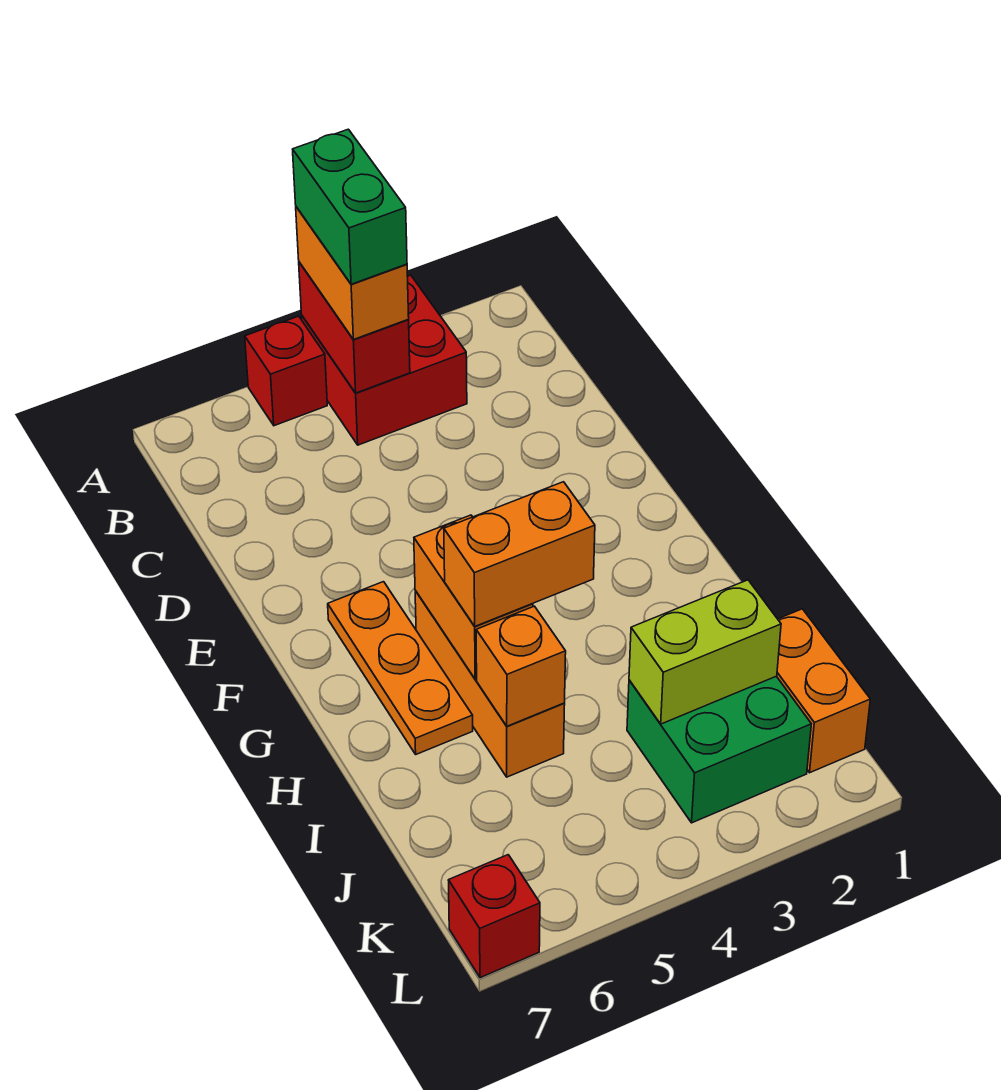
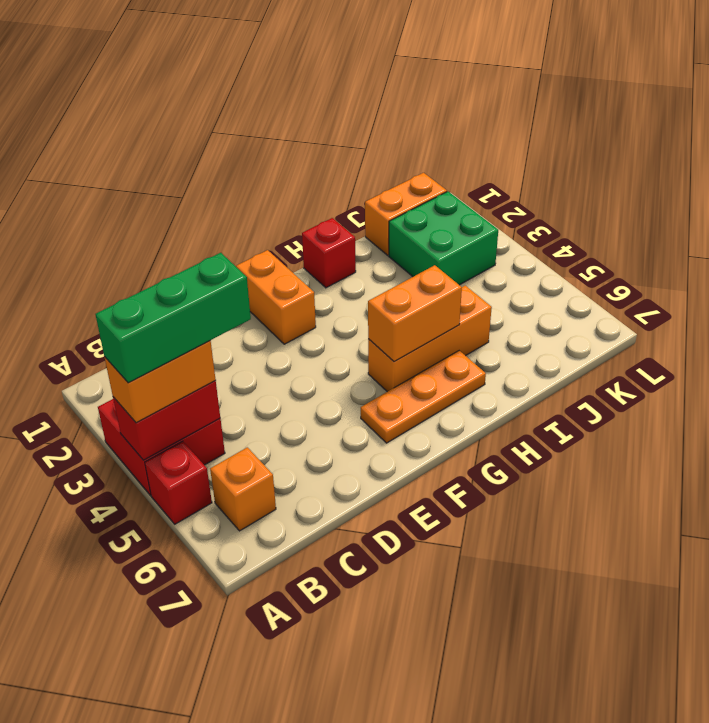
green 1x2 brick [293,129,407,284] -> green 1x3 brick [95,253,251,383]
orange 1x2 brick [444,482,595,626] -> orange 1x2 brick moved to [236,250,316,344]
orange 1x1 brick [476,606,566,726] -> orange 1x1 brick moved to [210,447,276,531]
lime 1x2 brick [629,580,781,724] -> none
red 1x1 brick [448,855,540,978] -> red 1x1 brick moved to [302,218,356,288]

